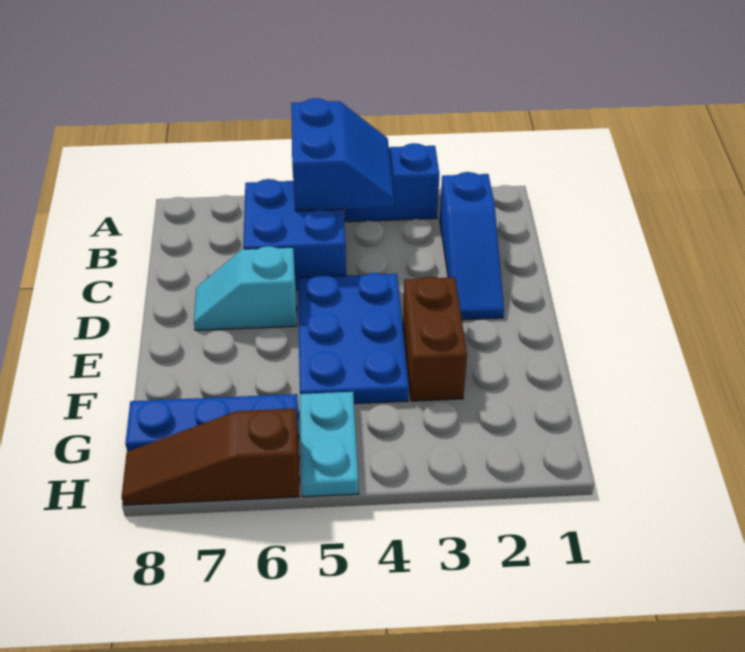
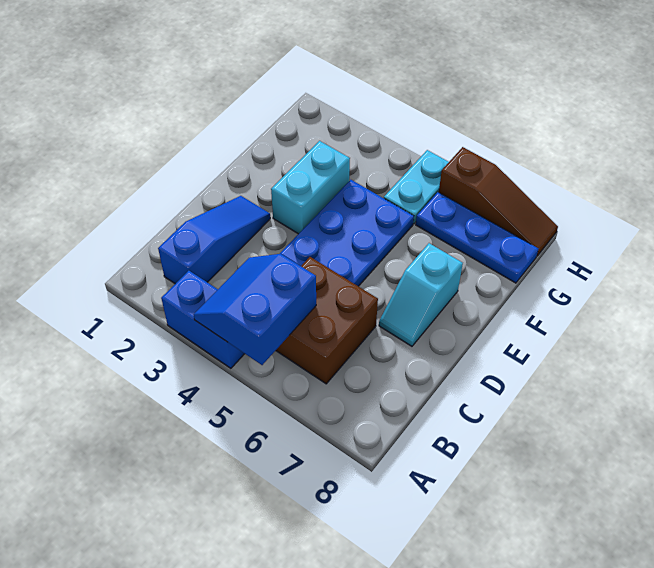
blue 2x2 brick [243,179,346,290] -> brown 2x2 brick [276,257,378,384]
cyan 1x2 slope [194,246,297,330] -> cyan 1x2 slope turned to [379,243,463,346]
brown 1x2 brick [403,277,467,401] -> cyan 1x2 brick [271,141,350,234]

